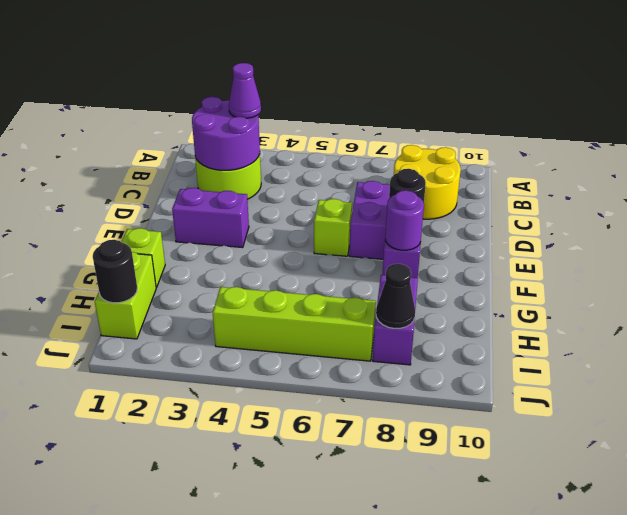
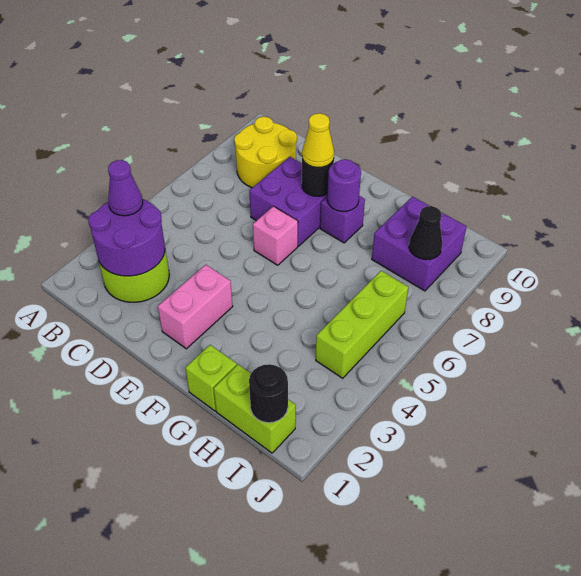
purple 1x2 brick [172,188,249,248] -> pink 1x2 brick [158,265,233,349]
lime 1x1 brick [314,199,352,256] -> pink 1x1 brick [253,206,298,265]
none -> yellow 1x1 cone [302,113,334,168]
purple 1x2 brick [373,275,418,365] -> purple 2x2 brick [372,197,467,291]
lime 1x4 brick [213,287,376,361] -> lime 1x3 brick [316,271,408,378]

